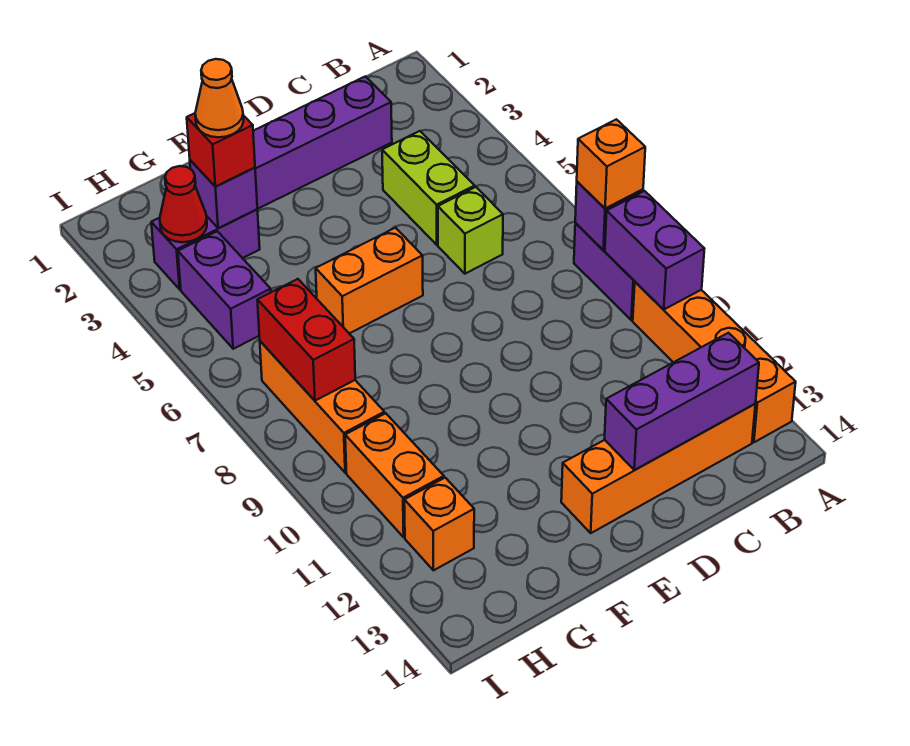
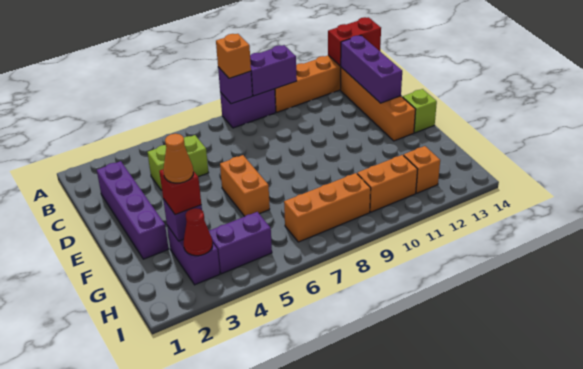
lime 1x1 brick [438,187,503,274] -> lime 1x1 brick moved to [403,89,437,133]
red 1x2 brick [257,279,355,401] -> red 1x2 brick moved to [328,17,381,66]

